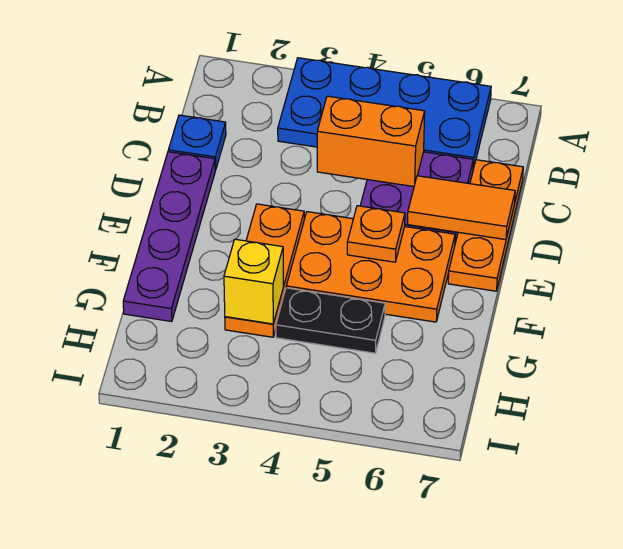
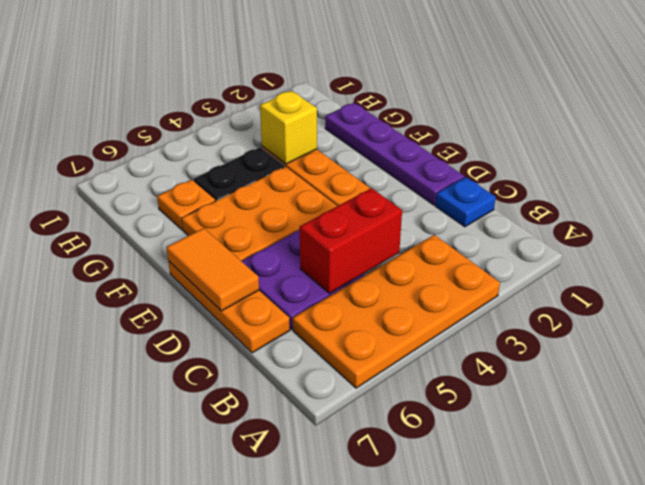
blue 2x4 plate [278,58,491,169] -> orange 2x4 plate [293,235,500,388]
orange 1x2 brick [317,96,425,187] -> red 1x2 brick [300,188,402,293]
orange 1x2 tile [408,176,515,240] -> orange 1x2 tile turned to [166,228,259,311]
orange 1x1 plate [347,206,405,262] -> orange 1x1 plate moved to [157,180,215,230]

